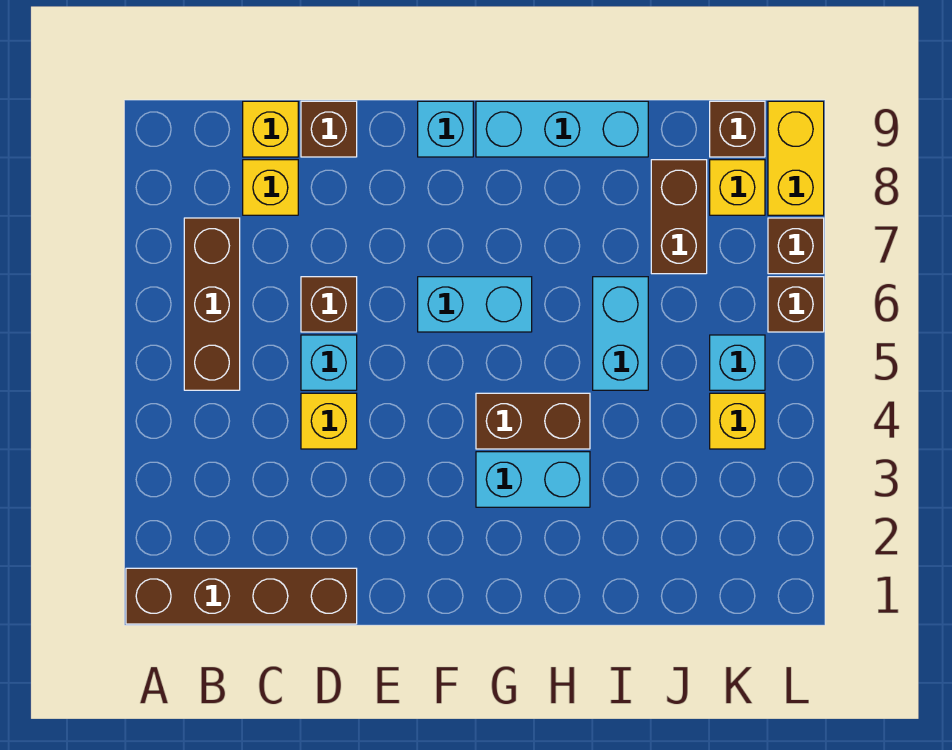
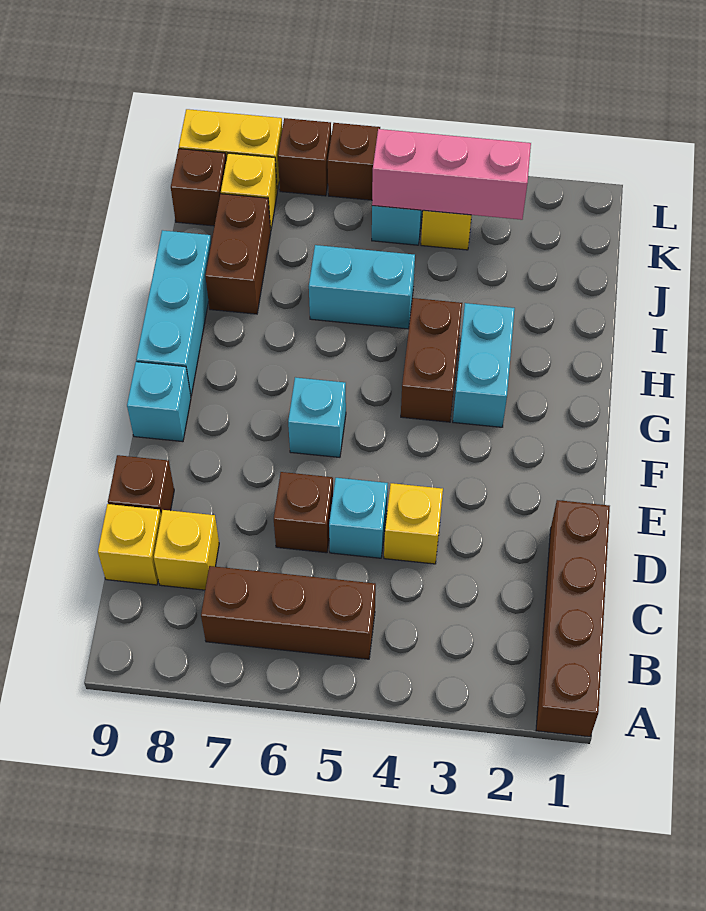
cyan 1x2 brick [418,277,532,332] -> cyan 1x1 brick [288,377,346,457]
brown 1x2 brick [651,160,707,274] -> brown 1x2 brick turned to [205,194,271,314]
none -> pink 1x3 brick [372,129,531,220]

